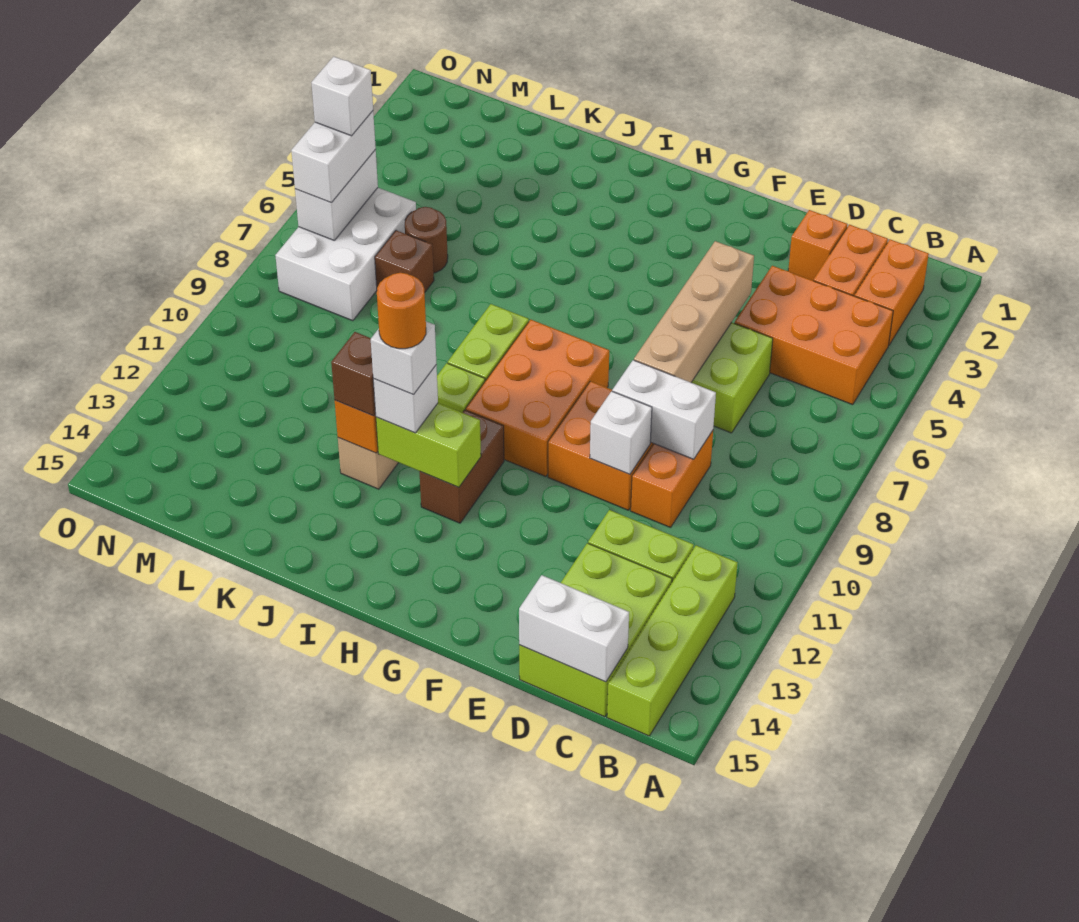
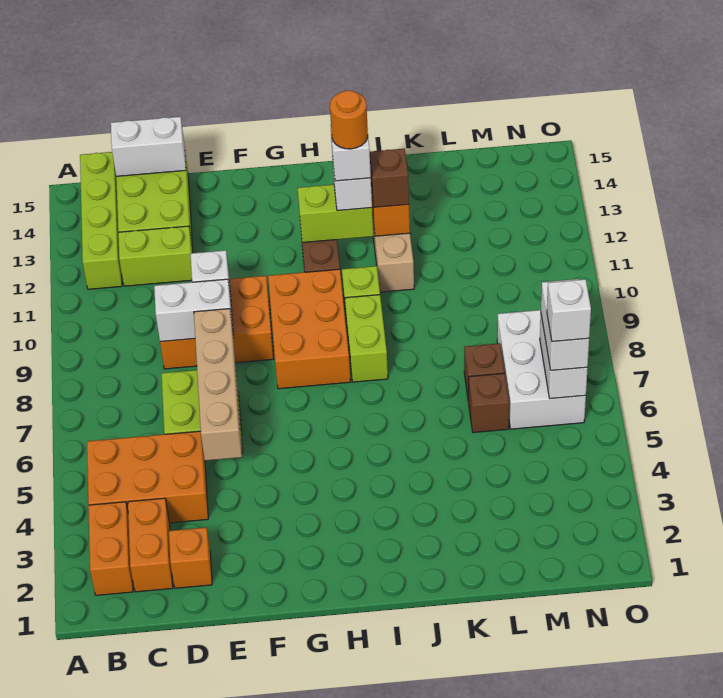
brown 1x1 round brick [405,207,448,273] -> brown 1x1 brick [469,373,509,433]

